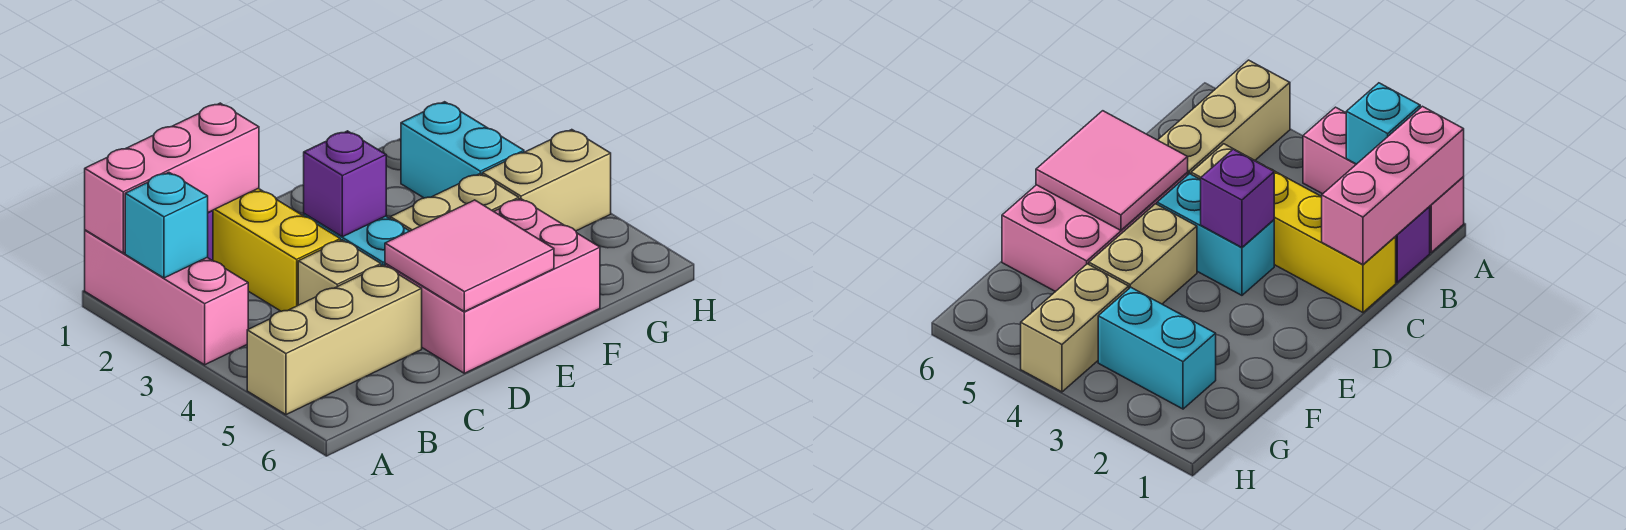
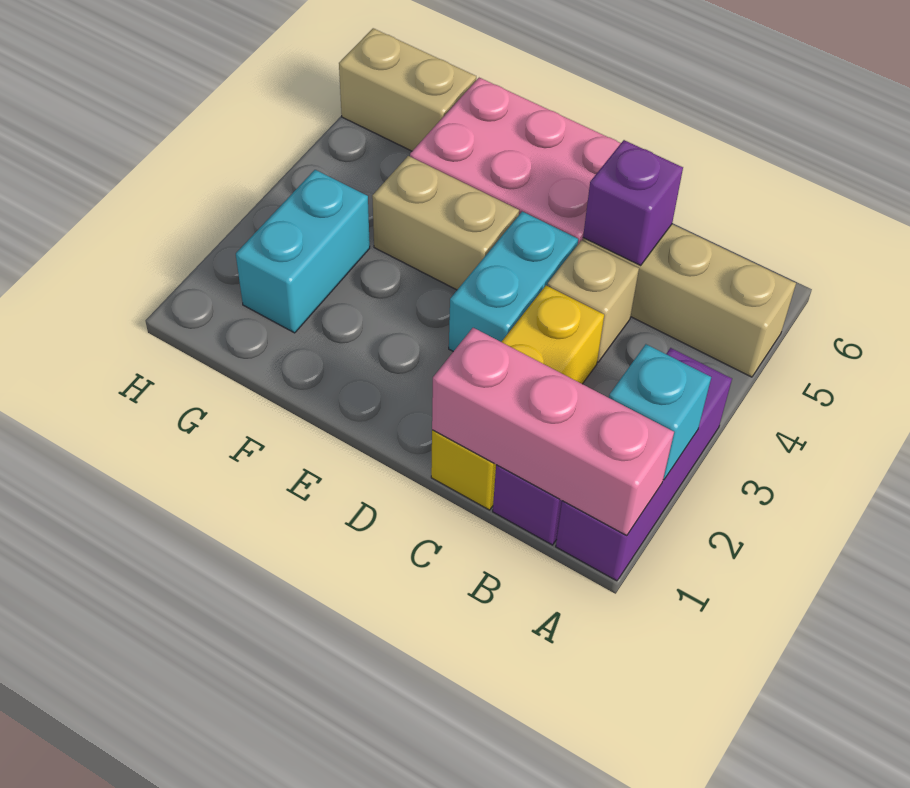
pink 1x3 brick [85,230,248,365] -> purple 1x3 brick [556,348,732,581]
purple 1x1 brick [304,131,386,237] -> purple 1x1 brick moved to [583,140,683,265]
pink 2x2 tile [385,200,554,312] -> none
tan 1x2 brick [482,130,611,231] -> tan 1x2 brick moved to [339,28,476,151]

